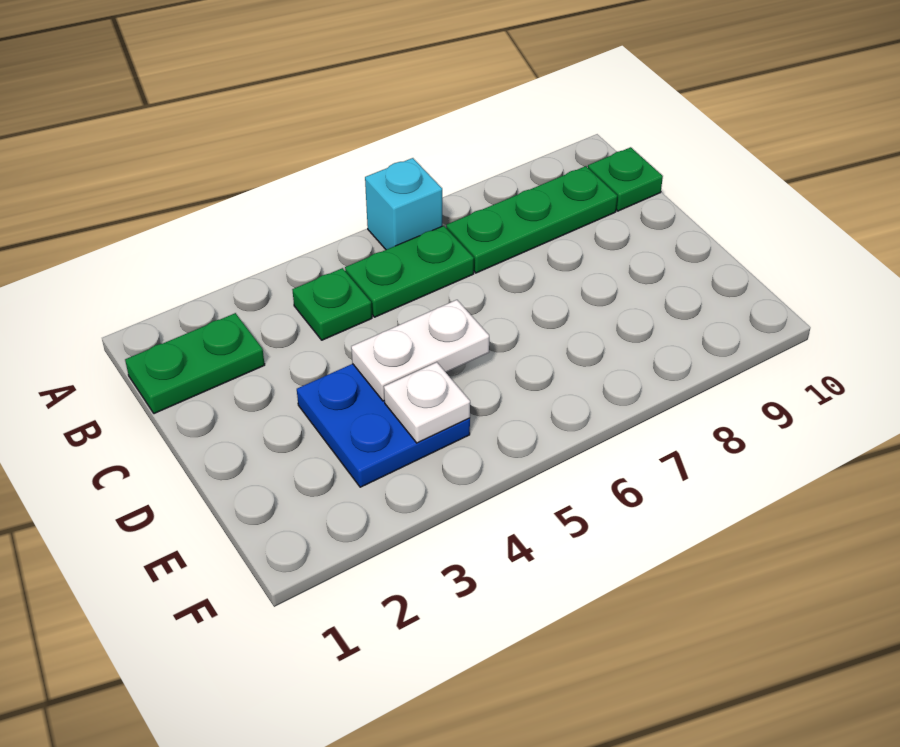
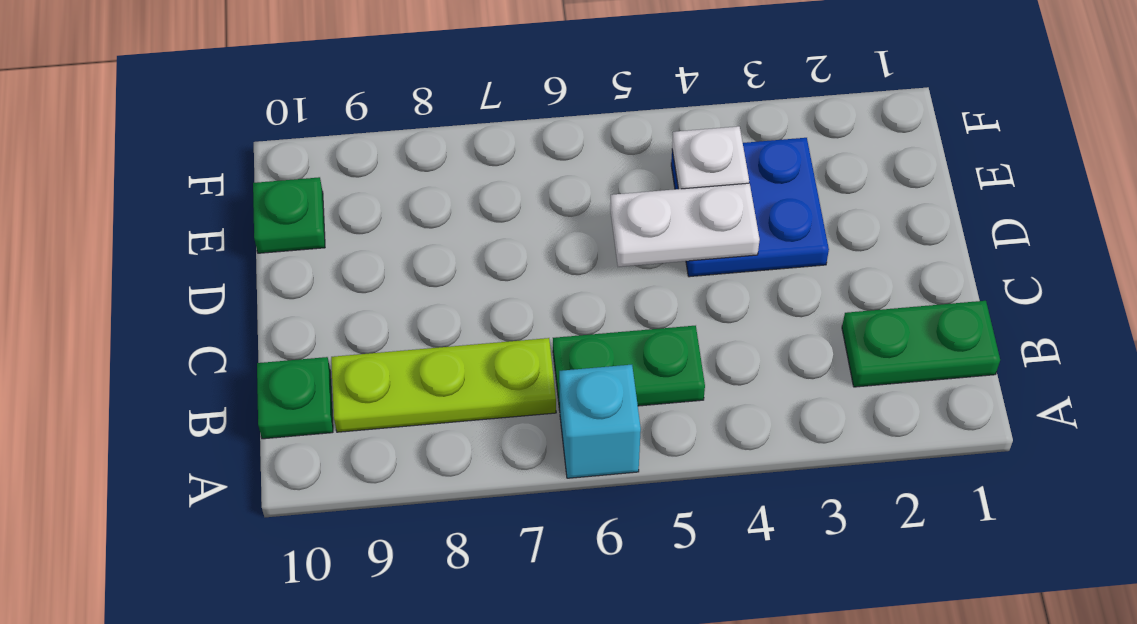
green 1x1 plate [292,268,372,340] -> green 1x1 plate moved to [253,177,325,253]
green 1x3 plate [446,166,617,273] -> lime 1x3 plate [331,338,556,432]

